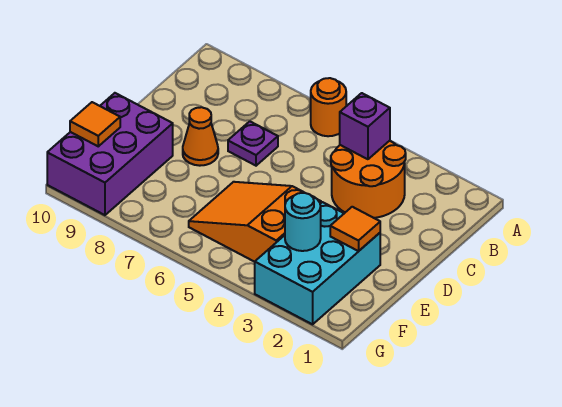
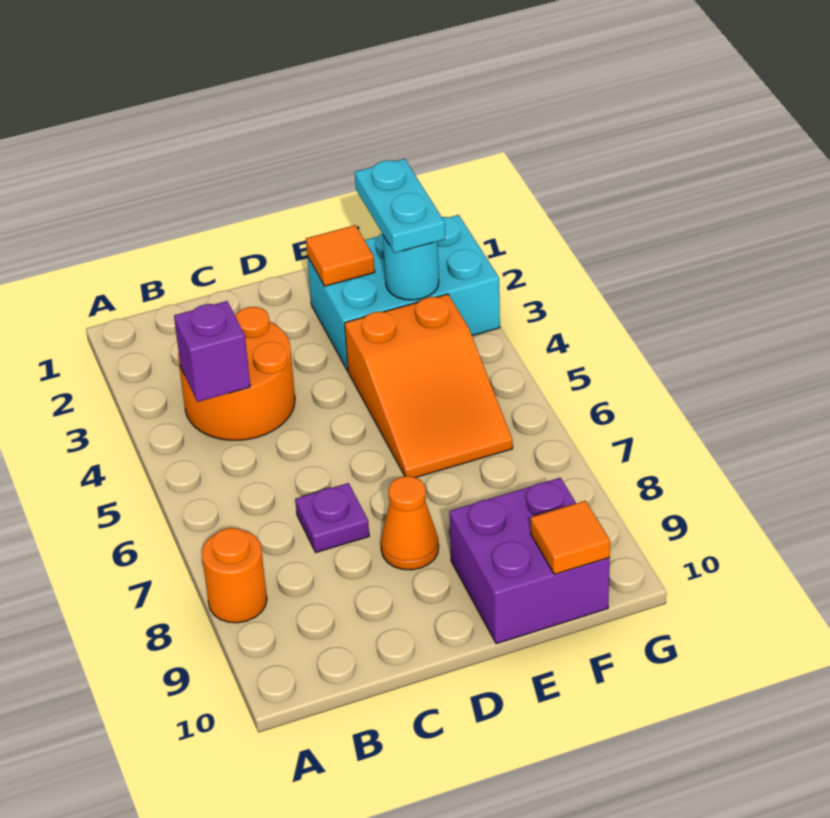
orange 1x1 round brick [311,78,346,136] -> orange 1x1 round brick moved to [202,528,267,623]
purple 2x3 brick [47,93,173,215] -> purple 2x2 brick [449,478,610,644]
none -> cyan 1x2 plate [355,159,445,253]

